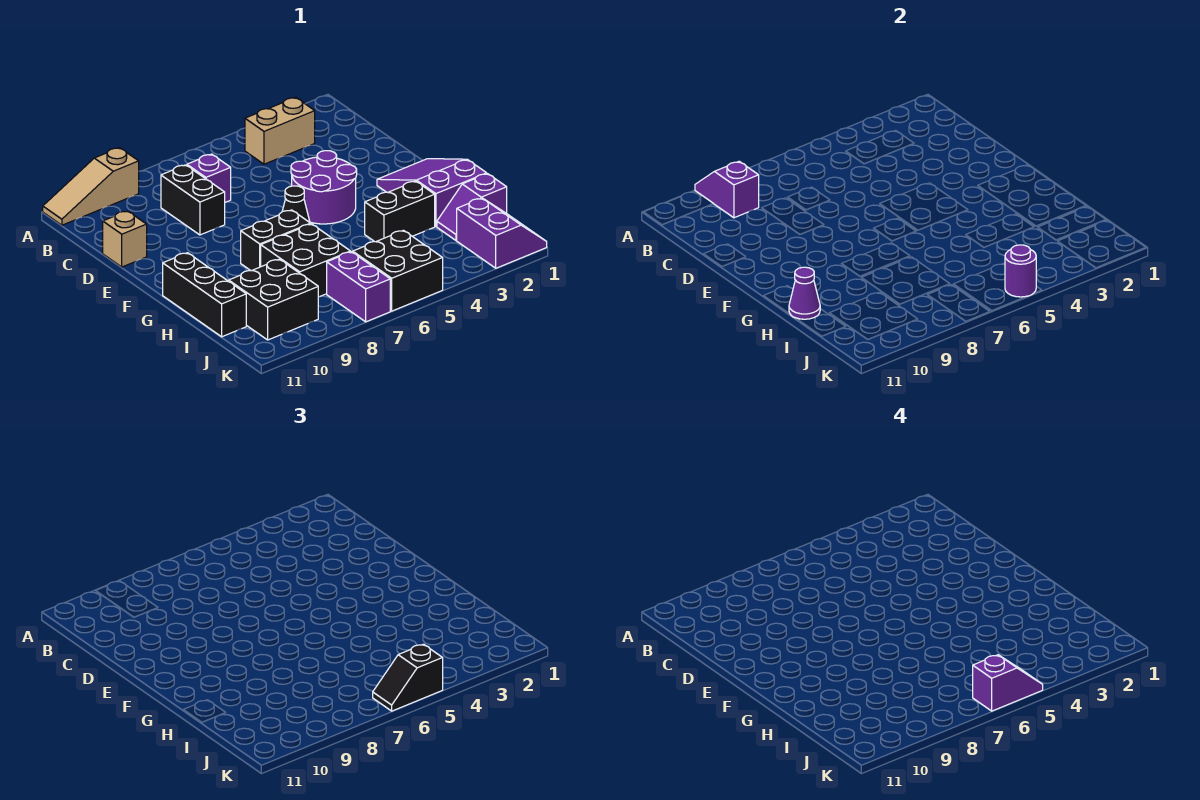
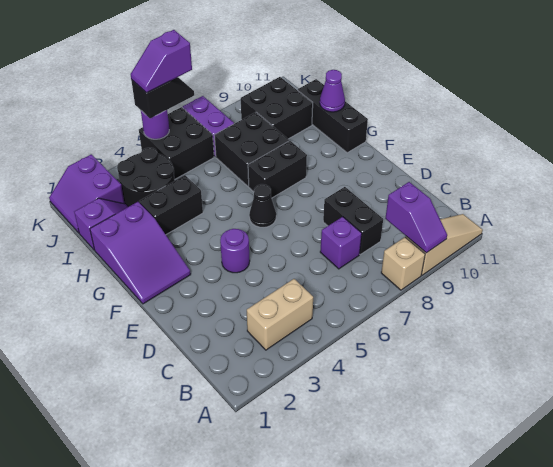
tan 1x1 brick [103,211,147,267] -> tan 1x1 brick moved to [381,237,425,290]
purple 2x2 round brick [291,151,357,224] -> purple 1x1 round brick [220,229,250,273]
none -> black 2x2 round brick [117,148,175,207]

